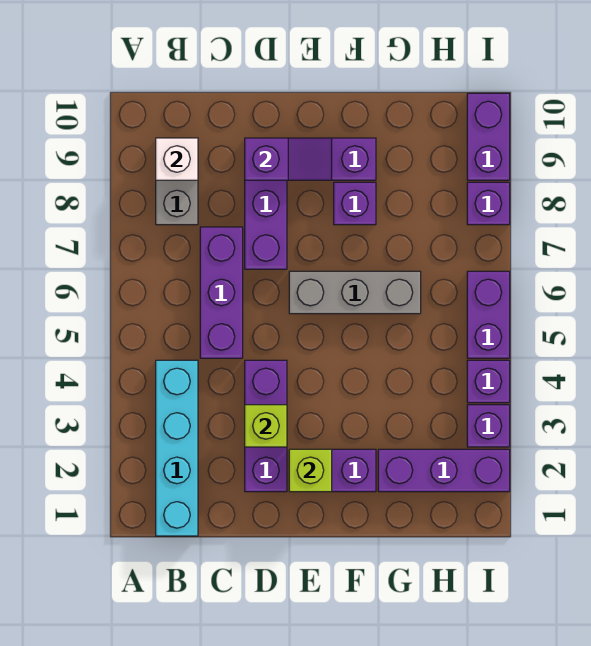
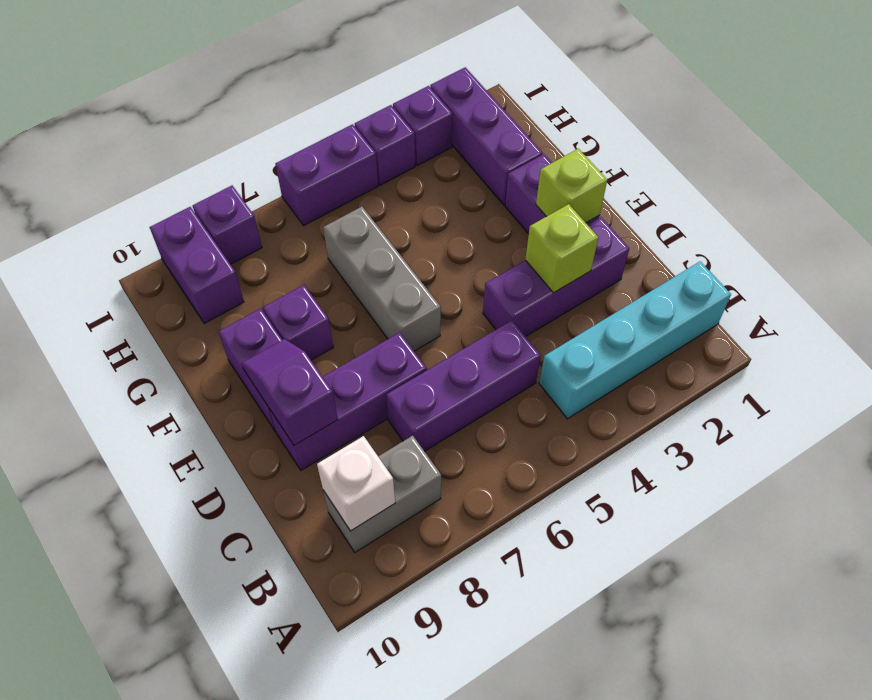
purple 1x2 brick [467,93,510,180] -> purple 1x2 brick turned to [150,207,244,323]

